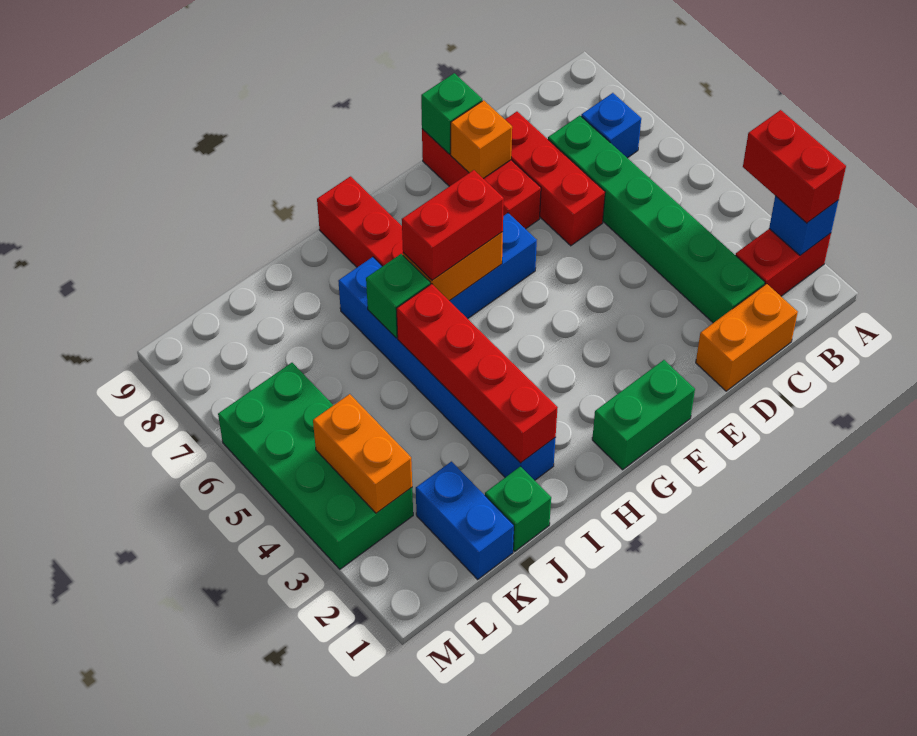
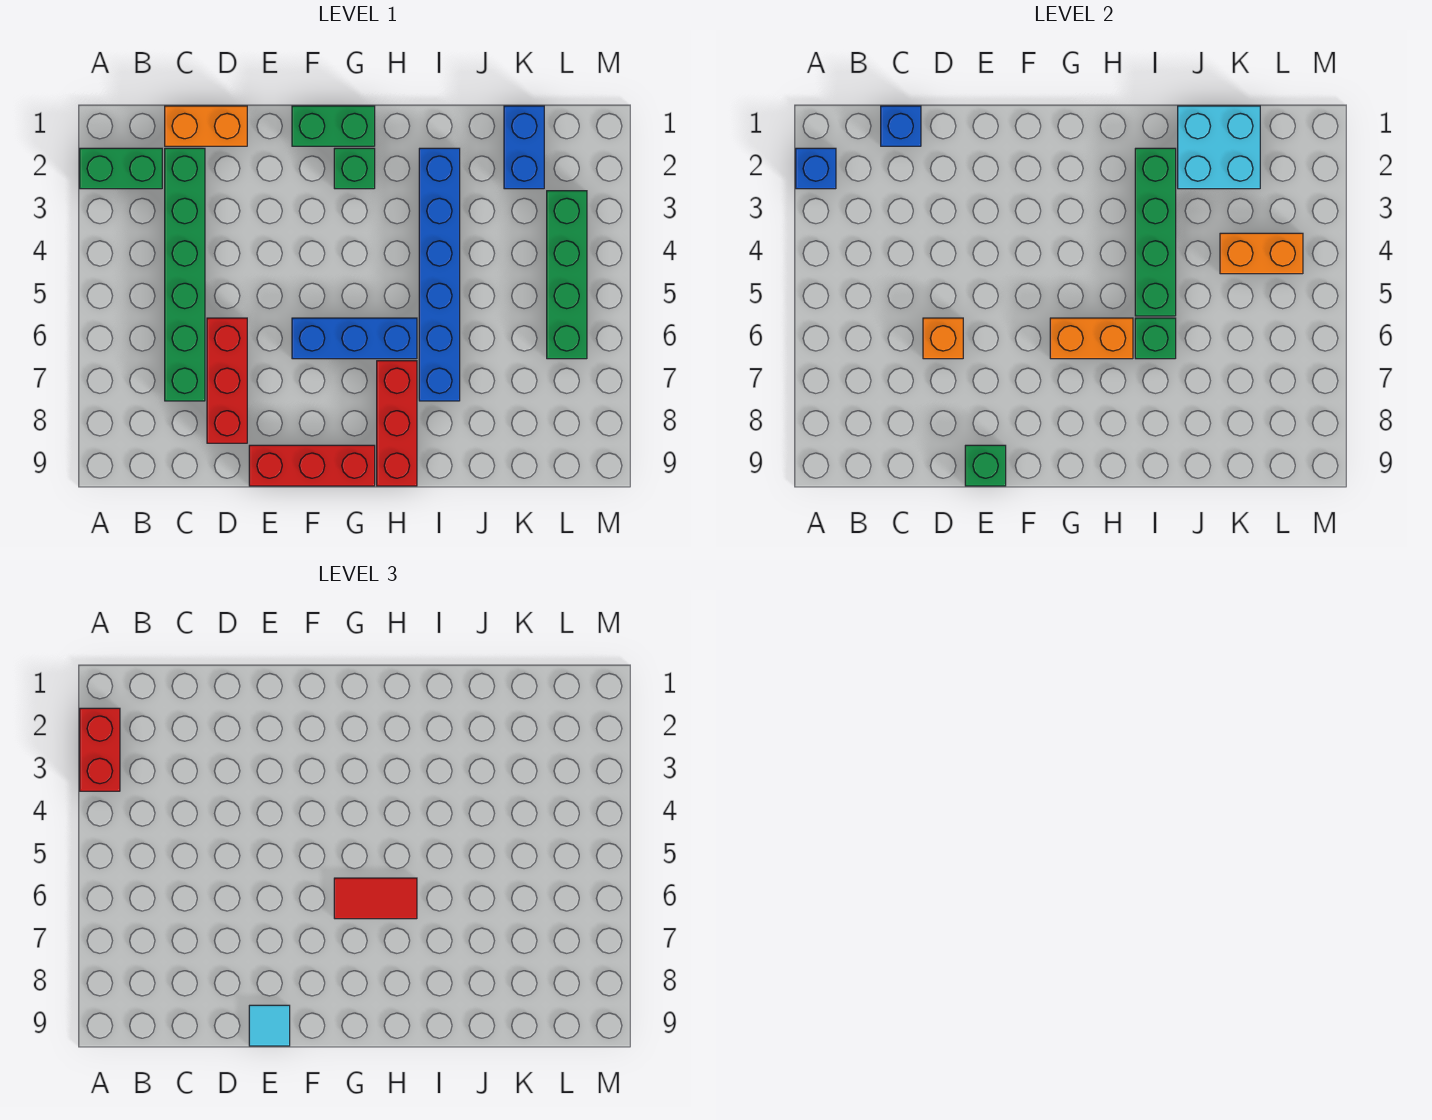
red 1x2 brick [736,229,831,296] -> green 1x2 brick [80,148,162,189]
blue 1x1 brick [581,93,641,158] -> blue 1x1 brick moved to [881,106,921,146]
red 1x3 brick [422,129,541,229] -> red 1x3 brick turned to [249,445,375,486]
orange 1x1 brick [451,100,512,179] -> orange 1x1 brick moved to [923,318,963,359]
none -> cyan 1x1 tile [249,1005,290,1046]
red 1x2 brick [402,170,504,280] -> red 1x2 tile [334,878,417,919]
red 1x4 brick [396,284,558,463] -> green 1x4 brick [1135,148,1176,316]
green 1x1 brick [485,466,551,551] -> green 1x1 brick moved to [334,148,375,189]
none -> cyan 2x2 brick [1178,106,1260,189]
green 2x4 brick [218,363,413,569] -> green 1x4 brick [547,191,587,359]
orange 1x2 brick [313,394,412,513] -> orange 1x2 brick turned to [1220,233,1303,274]

